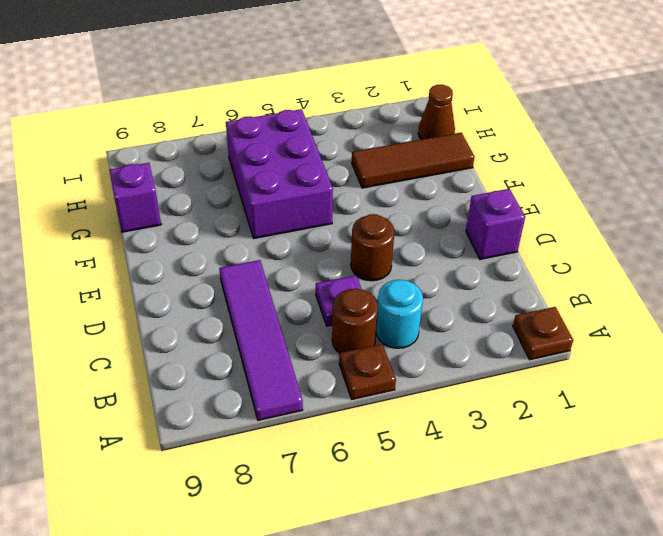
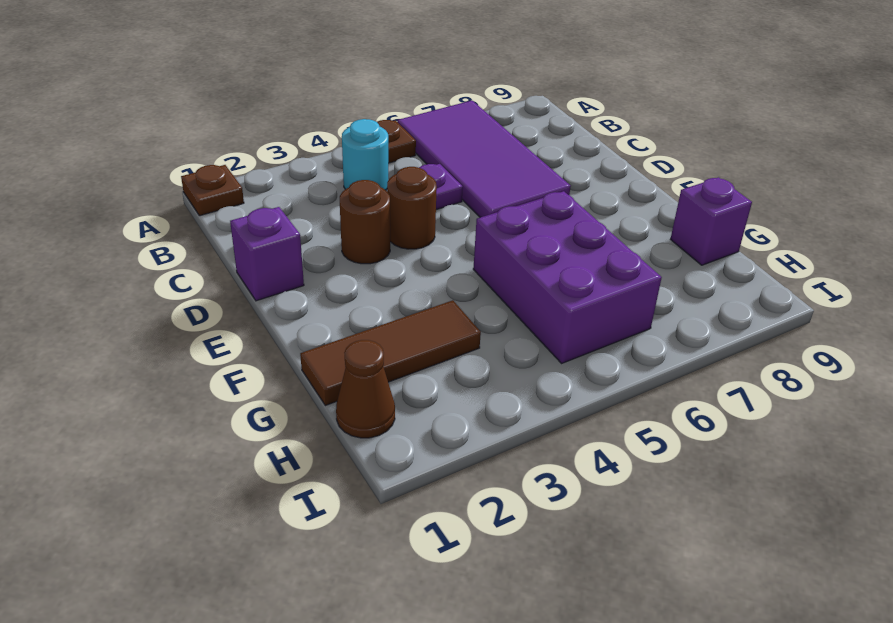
purple 1x4 tile [219,260,303,420] -> purple 2x4 tile [397,101,571,217]
brown 1x1 round brick [332,289,378,353] -> brown 1x1 round brick moved to [340,180,390,264]

